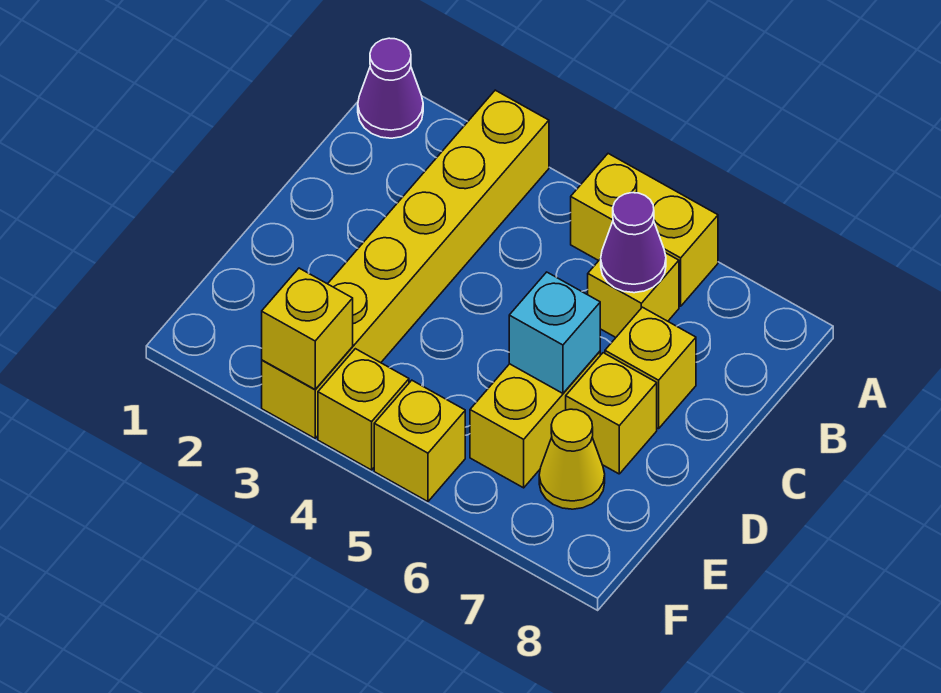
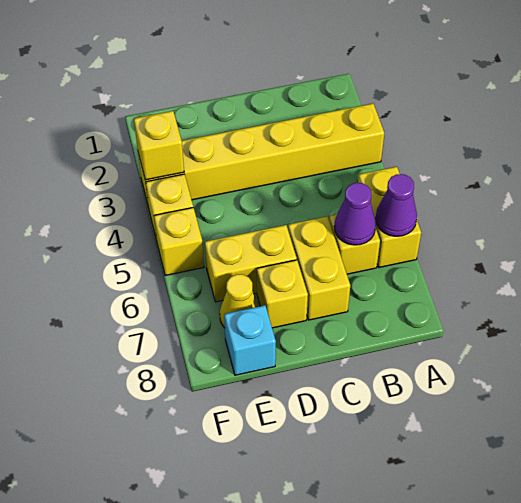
purple 1x1 cone [358,38,423,138] -> purple 1x1 cone moved to [376,174,417,236]
yellow 1x1 brick [605,307,696,429] -> yellow 1x2 brick [288,216,350,320]
cyan 1x1 brick [509,272,600,393] -> cyan 1x1 brick moved to [224,305,276,375]

